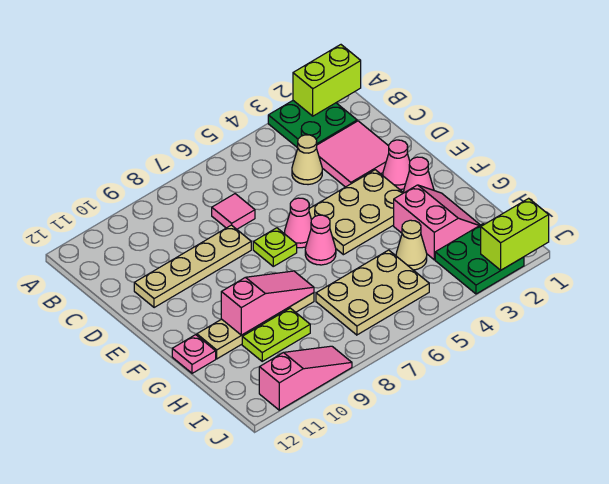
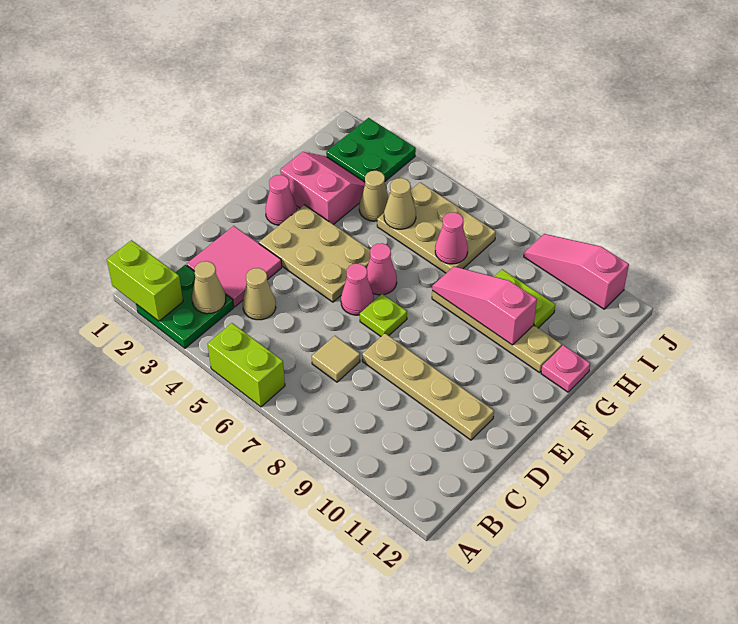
none -> tan 1x1 cone [192,261,226,314]
pink 1x1 tile [212,194,255,229] -> tan 1x1 tile [312,336,360,382]
pink 1x1 cone [383,140,410,190] -> pink 1x1 cone moved to [435,212,468,264]
pink 2x2 slope [394,185,480,260] -> pink 2x2 slope turned to [280,152,365,225]
none -> tan 1x1 cone [384,178,416,229]
lime 1x2 brick [481,198,549,270] -> lime 1x2 brick moved to [208,323,285,407]

